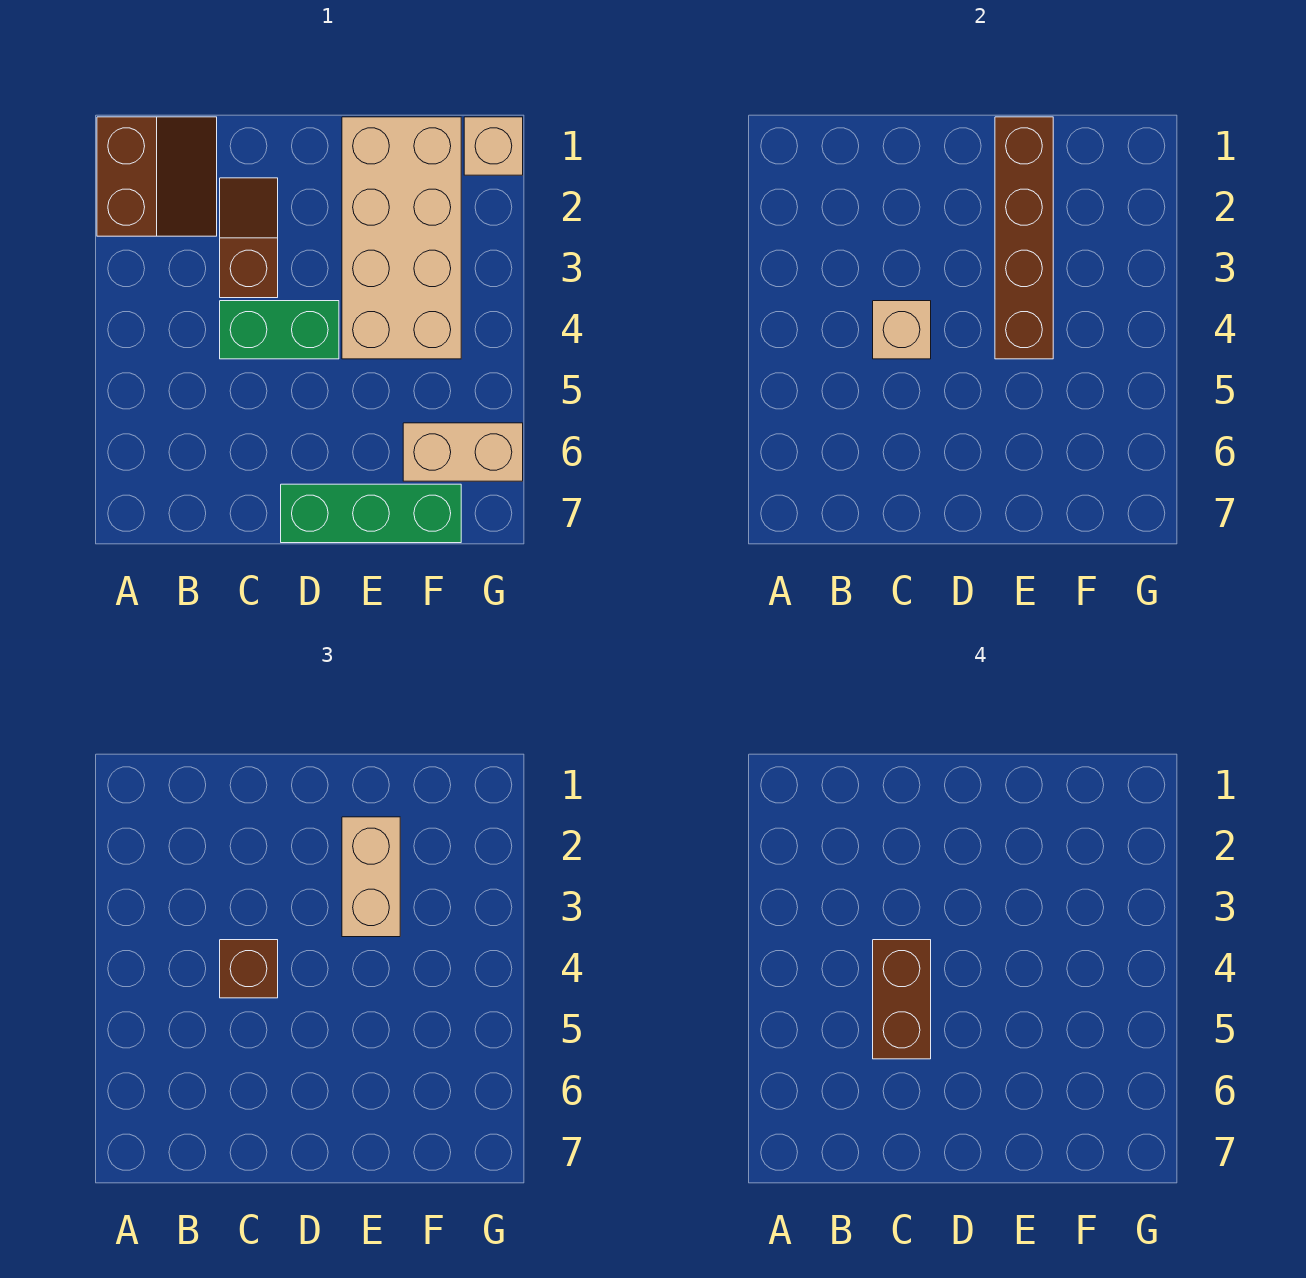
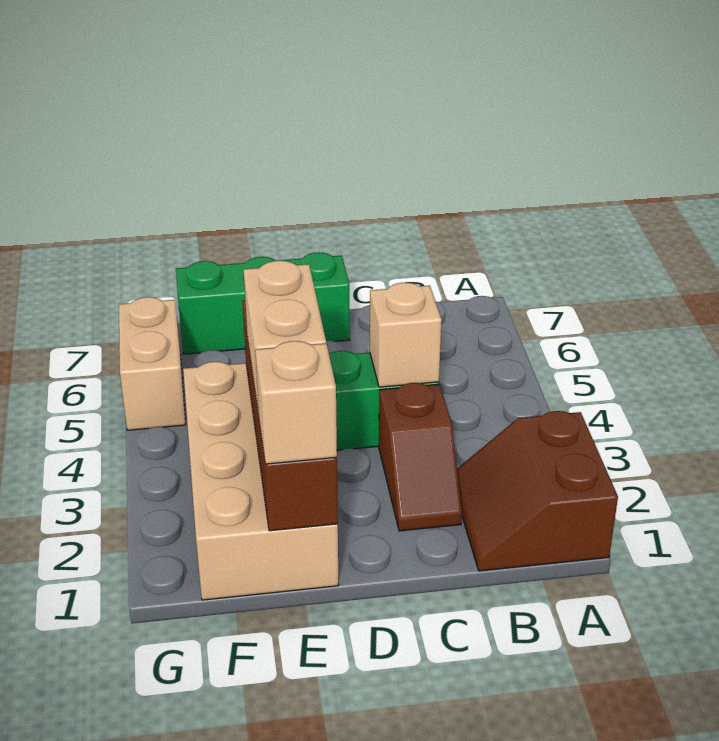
brown 1x1 brick [220,940,278,998] -> none
brown 1x2 brick [873,940,931,1059] -> none
tan 1x2 brick [403,423,523,481] -> tan 1x2 brick turned to [119,297,186,430]
tan 1x1 brick [464,117,523,175] -> tan 1x1 brick moved to [255,341,337,464]

